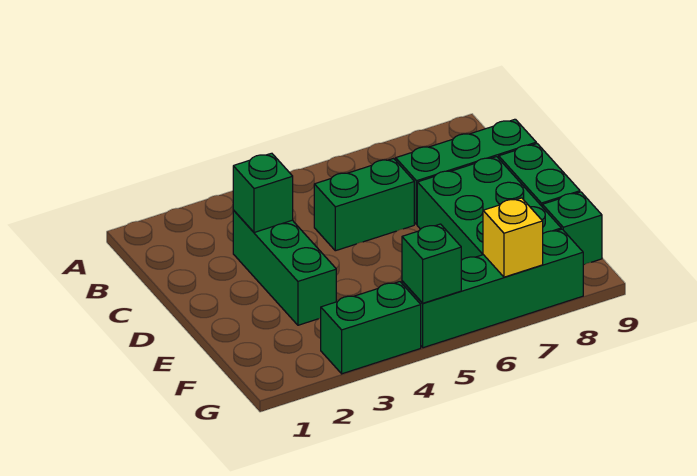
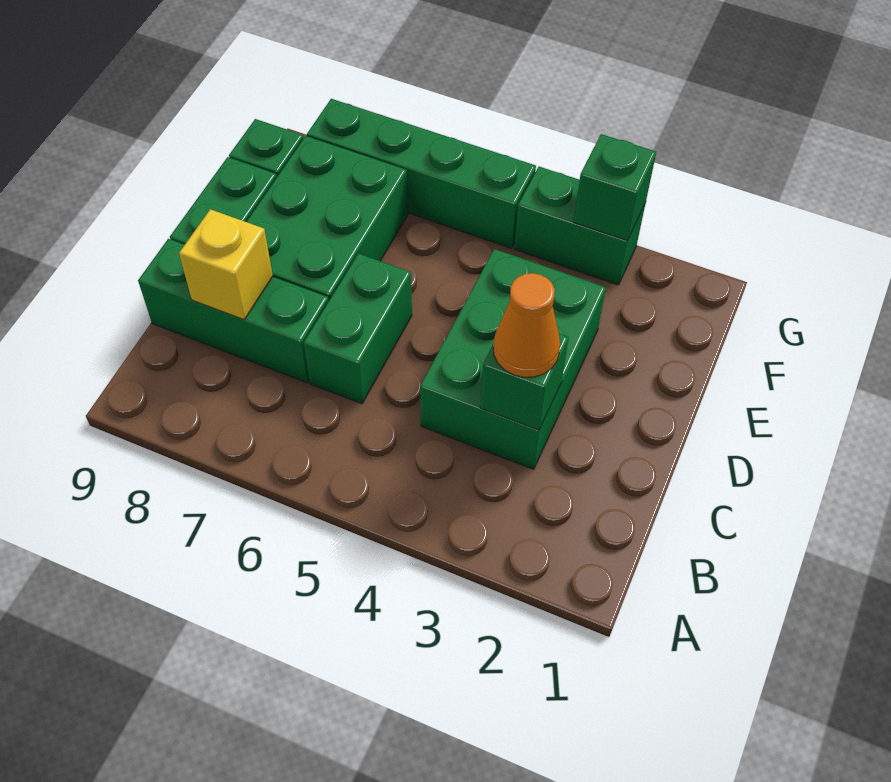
green 1x3 brick [233,210,336,325] -> green 2x3 brick [420,249,606,469]
none -> orange 1x1 cone [493,273,560,377]
green 1x2 brick [314,159,414,251] -> green 1x2 brick turned to [304,253,412,404]
green 1x1 brick [402,224,461,303] -> green 1x1 brick moved to [574,134,656,241]
yellow 1x1 brick [483,198,543,277] -> yellow 1x1 brick moved to [179,209,273,320]

